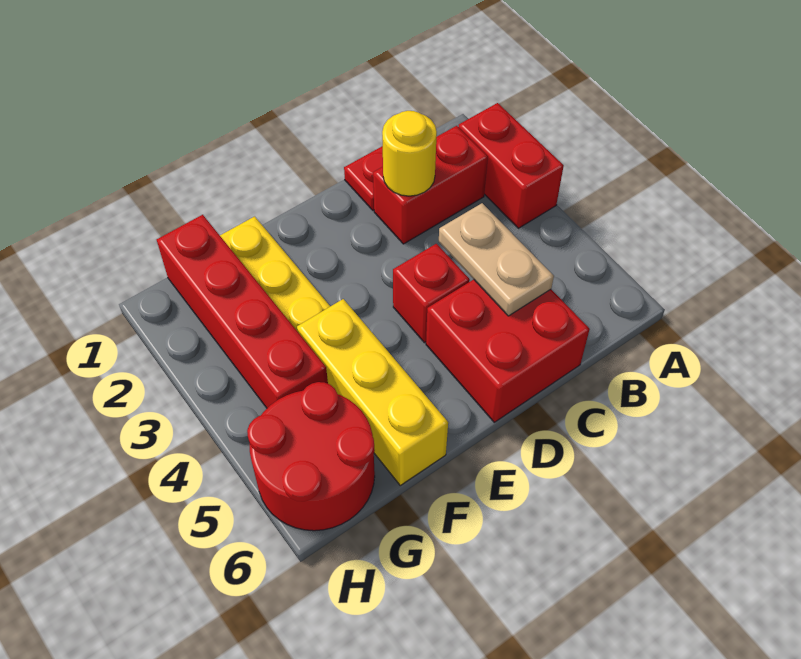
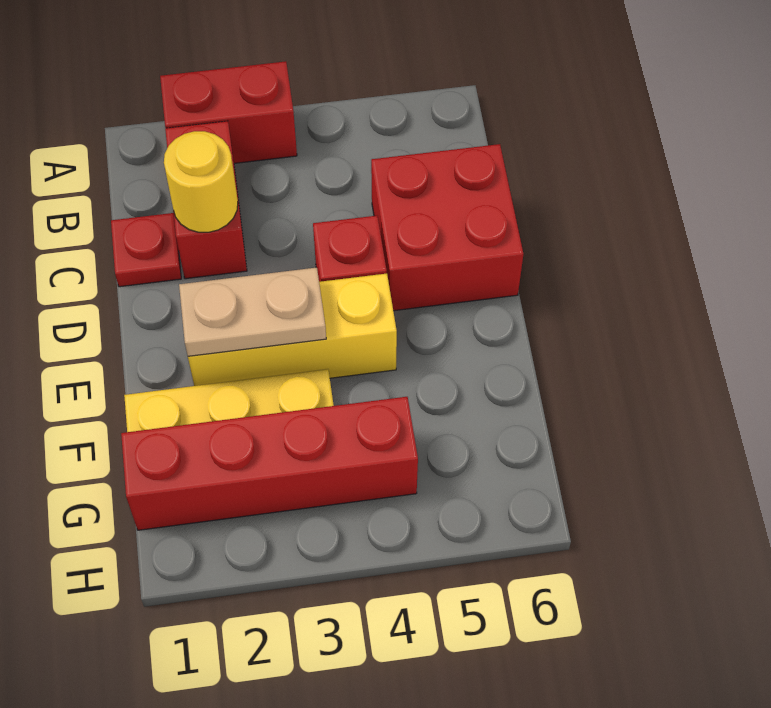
tan 1x2 plate [439,203,554,316] -> tan 1x2 plate moved to [179,267,326,356]
yellow 1x3 brick [297,299,448,485] -> yellow 1x3 brick moved to [188,274,397,386]
red 2x2 round brick [247,382,375,531] -> none

